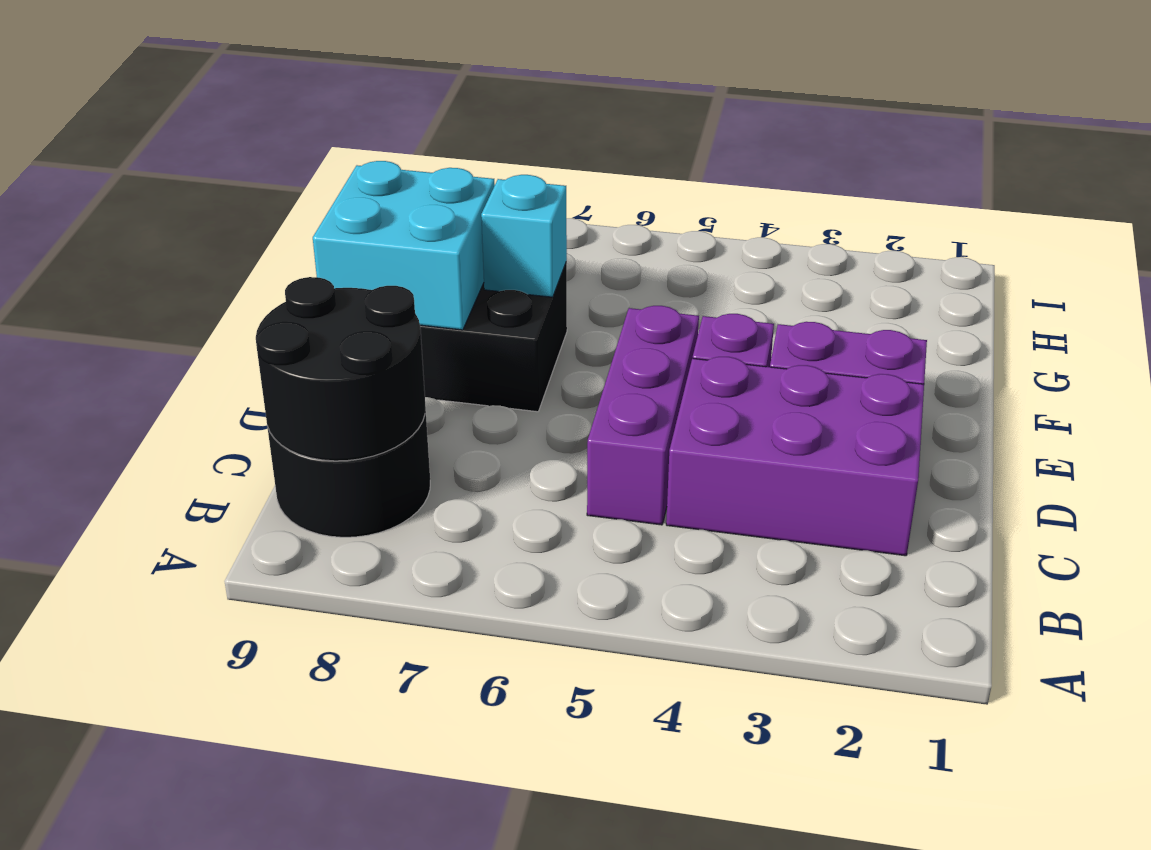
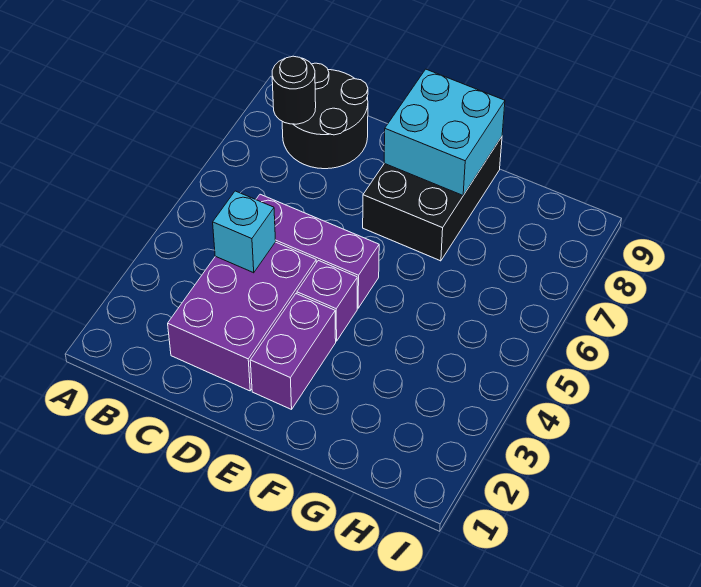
black 2x2 round brick [256,277,425,461] -> black 1x1 round brick [272,56,316,124]
cyan 1x1 brick [481,175,567,297] -> cyan 1x1 brick moved to [213,191,276,273]

